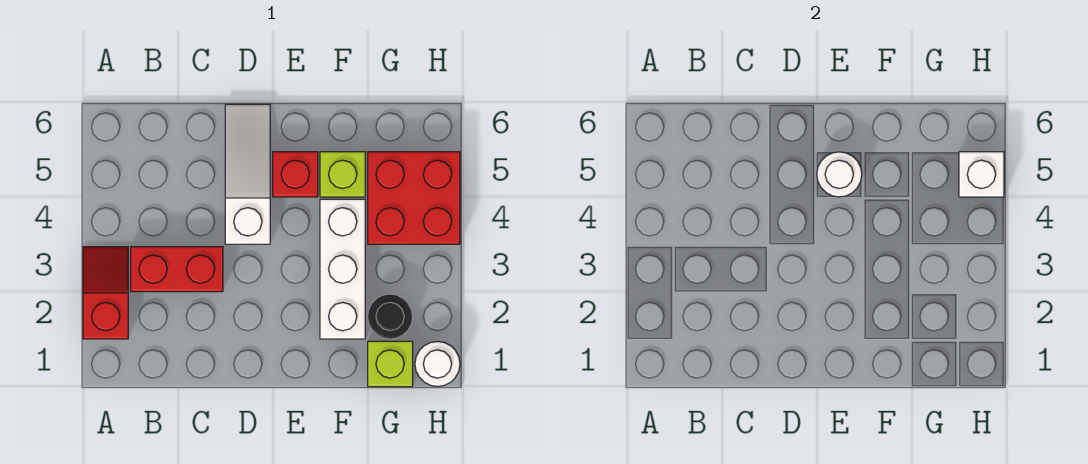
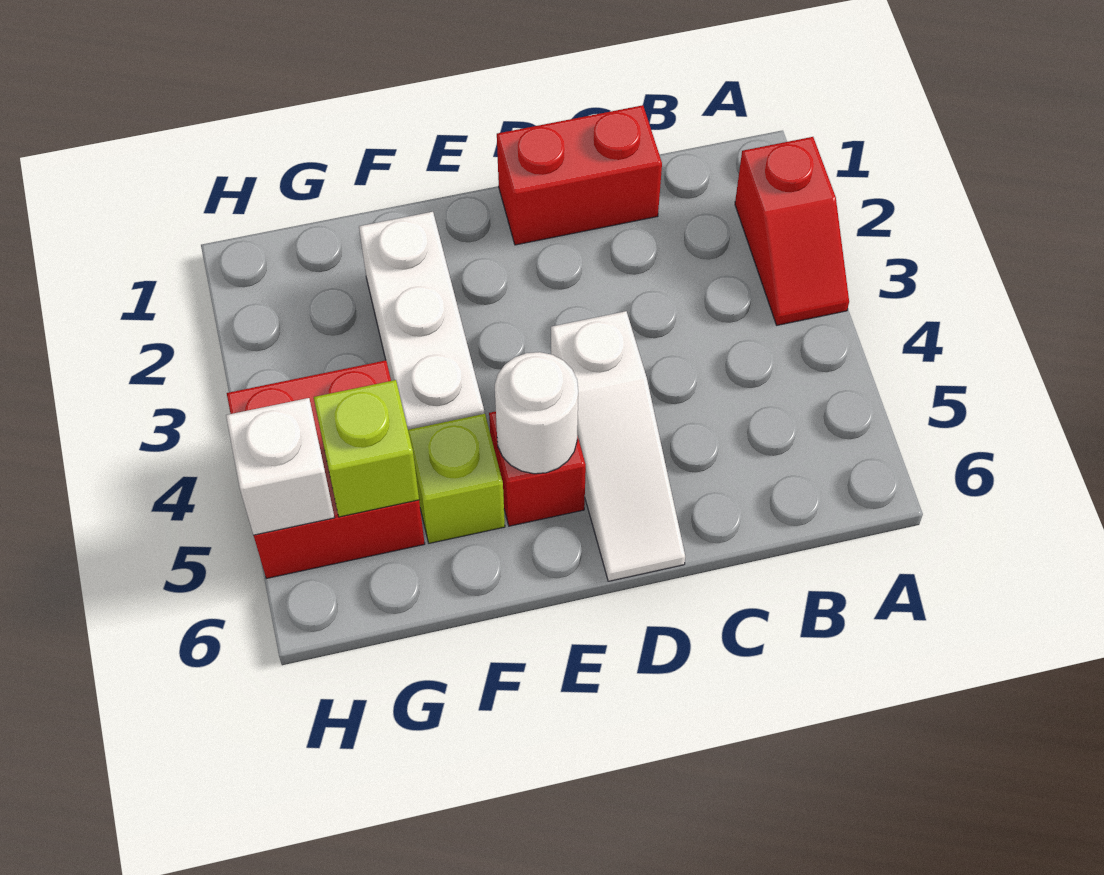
red 1x2 brick [131,247,223,292] -> red 1x2 brick moved to [497,105,662,245]
lime 1x1 brick [368,341,413,387] -> lime 1x1 brick moved to [314,380,419,517]
black 1x1 round brick [368,294,413,339] -> none
white 1x1 round brick [415,341,460,386] -> none

